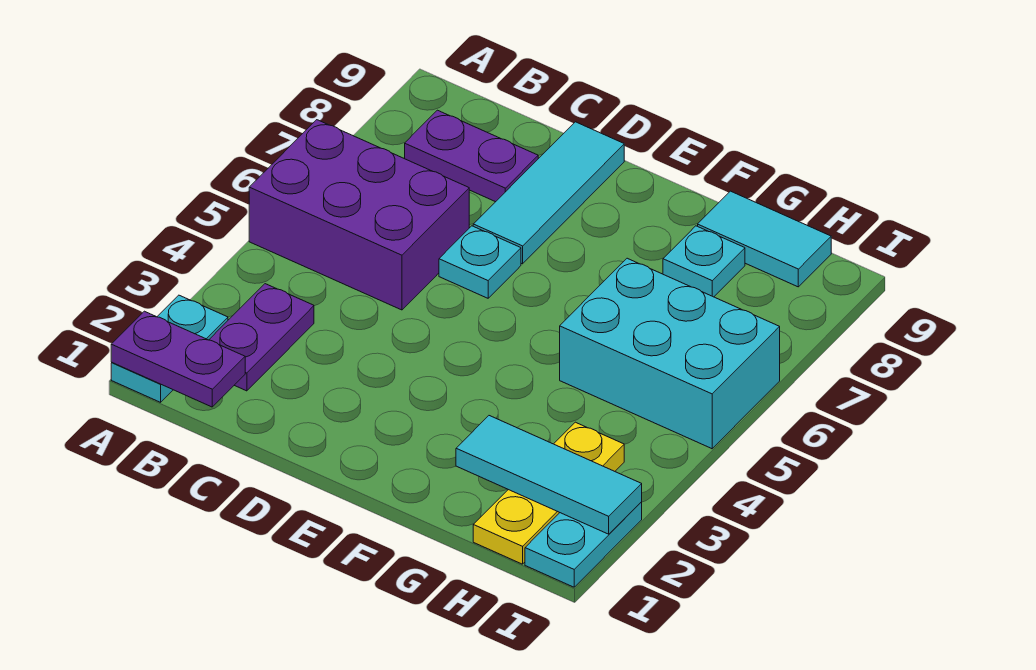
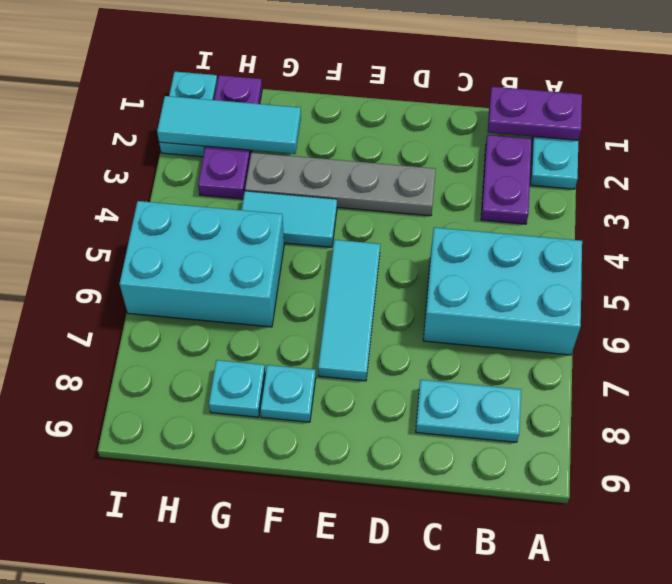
purple 2x3 brick [249,120,469,310] -> cyan 2x3 brick [423,227,582,355]
purple 1x2 plate [405,110,538,202] -> cyan 1x2 plate [416,380,521,442]
none -> grey 1x4 plate [245,152,436,216]
cyan 1x1 plate [439,226,521,298] -> cyan 1x1 plate moved to [260,365,316,422]
cyan 1x3 tile [473,122,624,264] -> cyan 1x3 tile moved to [318,240,380,381]
cyan 1x2 tile [698,191,831,287] -> cyan 1x2 tile moved to [242,191,337,247]
yellow 1x3 plate [473,422,624,564] -> purple 1x3 plate [198,75,262,199]

